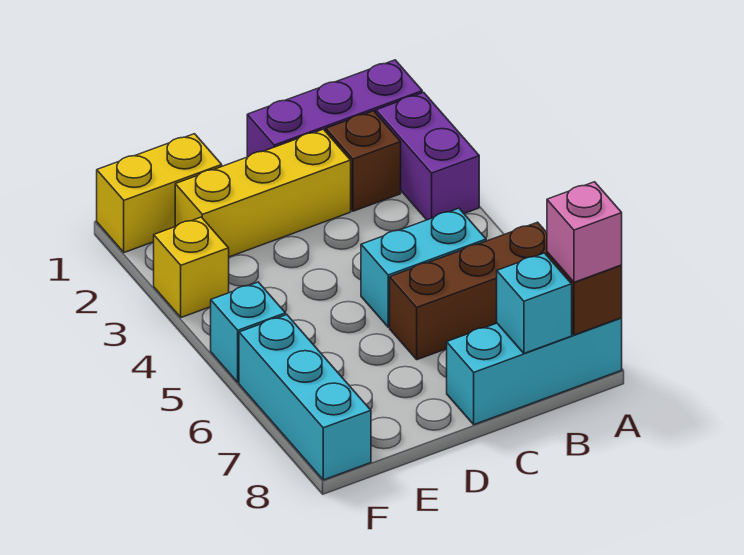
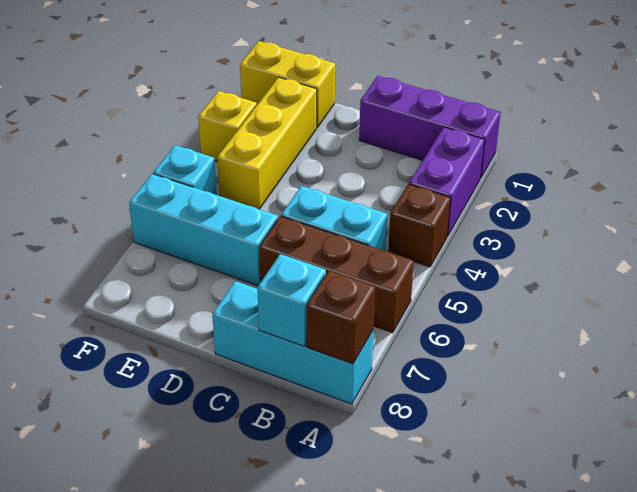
pink 1x1 brick [547,182,622,282] -> none
brown 1x1 brick [326,111,401,211] -> brown 1x1 brick moved to [388,184,451,267]
yellow 1x3 brick [175,129,351,257] -> yellow 1x3 brick turned to [217,77,317,209]
cyan 1x3 brick [239,315,371,480] -> cyan 1x3 brick turned to [129,174,278,286]

